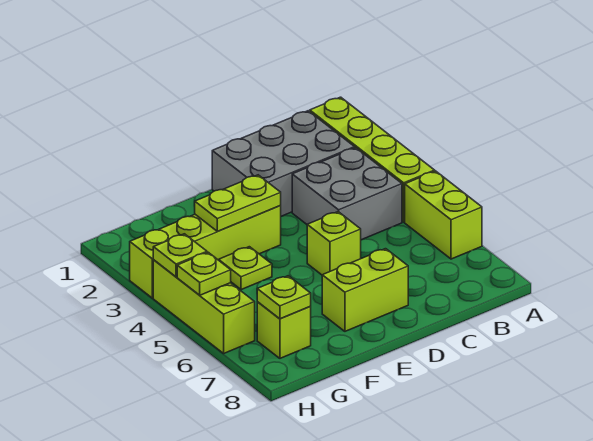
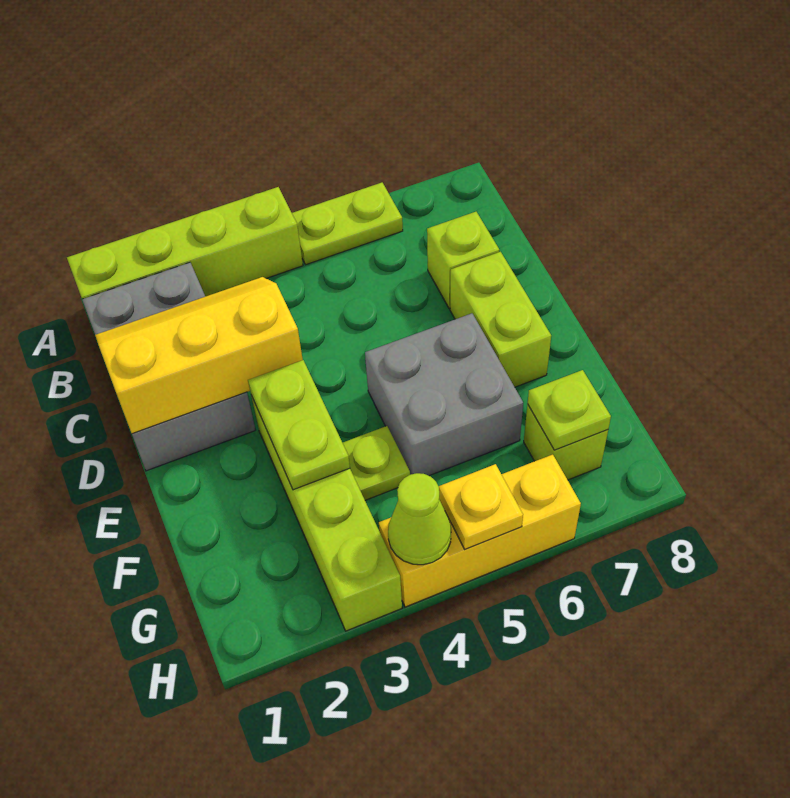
lime 1x2 brick [405,171,482,259] -> lime 1x2 plate [292,183,403,265]
grey 2x2 brick [292,148,402,240] -> grey 2x2 brick moved to [365,313,523,476]
none -> yellow 2x3 slope [95,277,303,434]
lime 1x1 brick [307,212,361,275] -> lime 1x1 brick moved to [427,212,499,309]
lime 1x3 brick [153,260,255,353] -> yellow 1x3 brick [379,454,581,607]
lime 1x1 plate [153,234,207,277] -> lime 1x1 cone [388,473,451,565]
lime 1x1 plate [177,252,231,295] -> yellow 1x1 plate [439,464,523,549]

